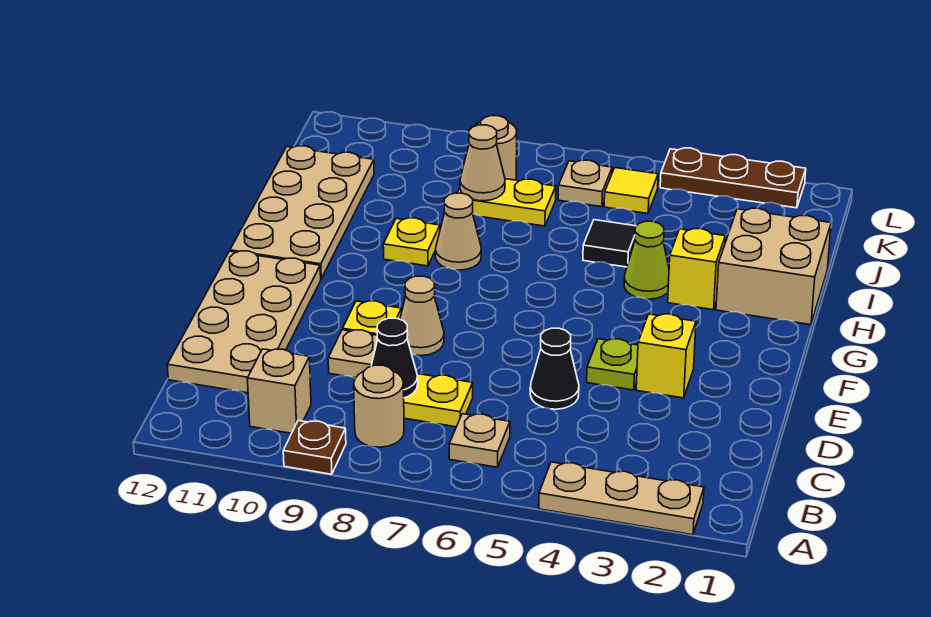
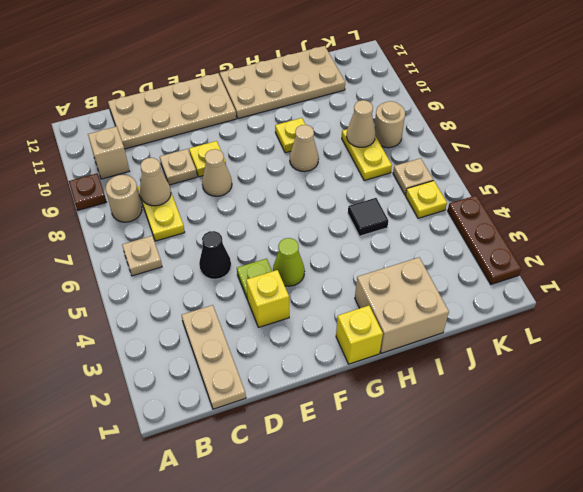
tan 1x3 plate [539,462,704,535] -> tan 1x3 plate moved to [182,305,246,409]
black 1x1 cone [371,318,418,398] -> tan 1x1 cone [140,158,171,206]
yellow 1x1 brick [668,229,725,310] -> yellow 1x1 brick moved to [336,306,383,364]
lime 1x1 cone [624,221,669,299] -> lime 1x1 cone moved to [273,238,305,286]
yellow 1x1 tile [604,168,658,214] -> yellow 1x1 plate [406,181,447,218]

